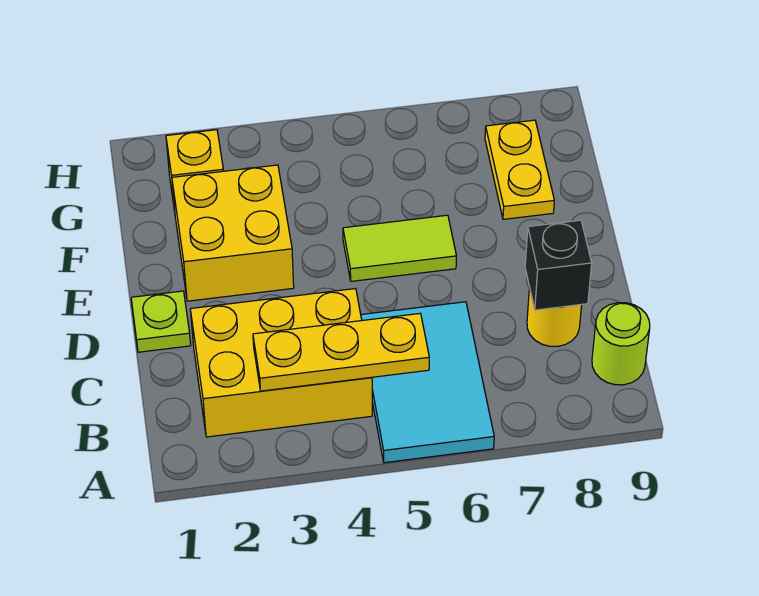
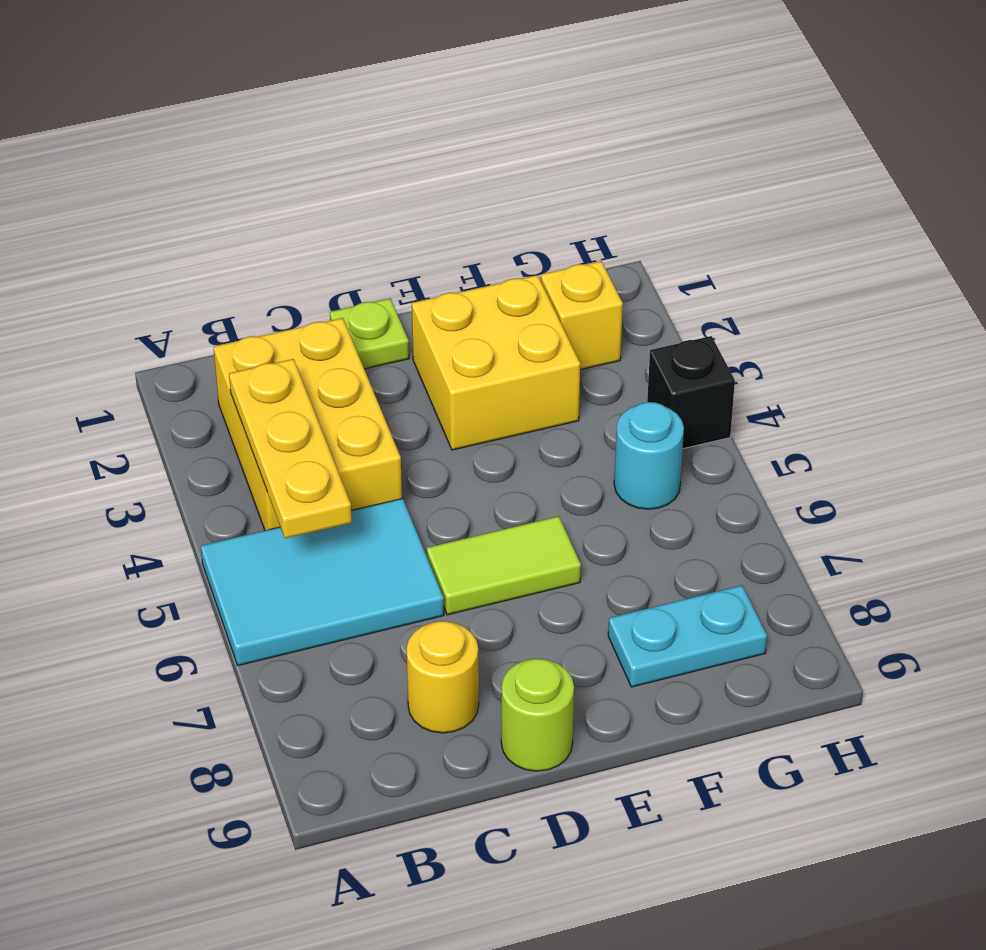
lime 1x1 round brick [592,303,650,385] -> lime 1x1 round brick moved to [501,659,574,771]
black 1x1 brick [525,220,592,310] -> black 1x1 brick moved to [647,336,735,449]
lime 1x2 tile [343,215,456,281] -> lime 1x2 tile turned to [427,516,581,615]
yellow 1x2 plate [485,120,554,219] -> cyan 1x2 plate [608,585,767,687]
none -> cyan 1x1 round brick [614,402,684,509]

